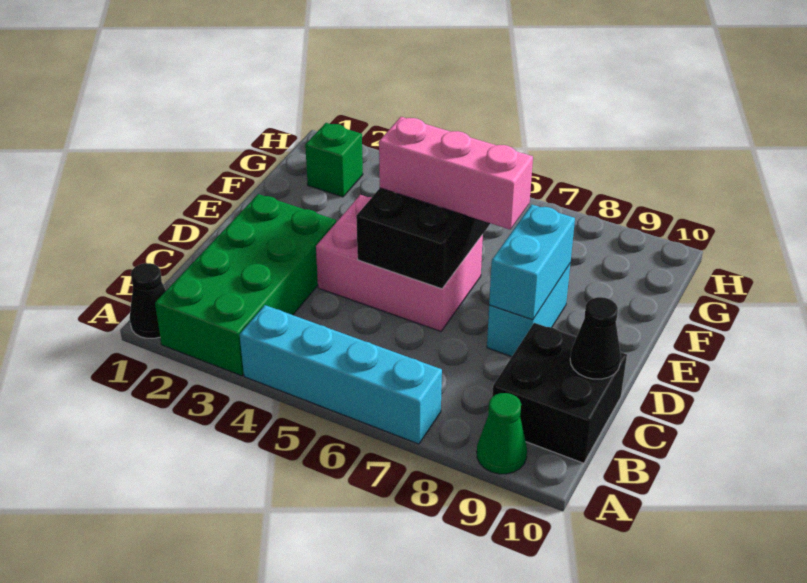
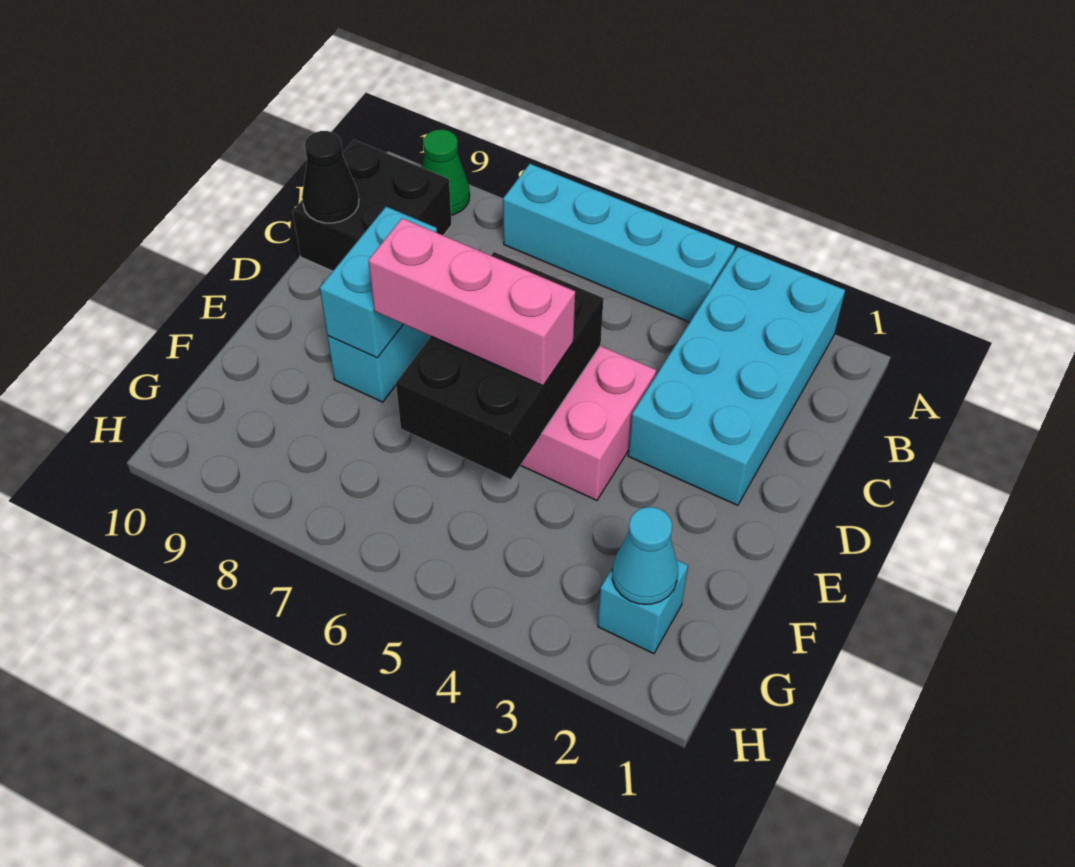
black 1x1 cone [130,263,166,338] -> none
green 2x4 brick [155,194,336,376] -> cyan 2x4 brick [628,247,845,505]
green 1x1 brick [305,123,363,197] -> cyan 1x1 brick [598,560,688,654]
none -> cyan 1x1 cone [612,507,678,604]

